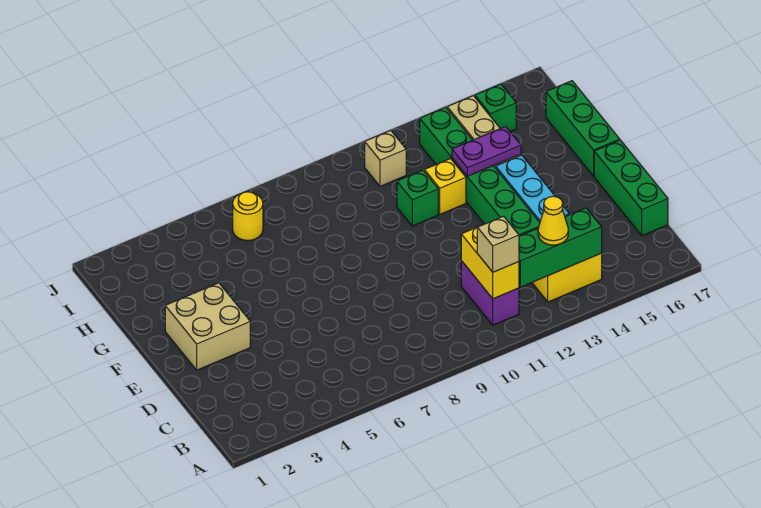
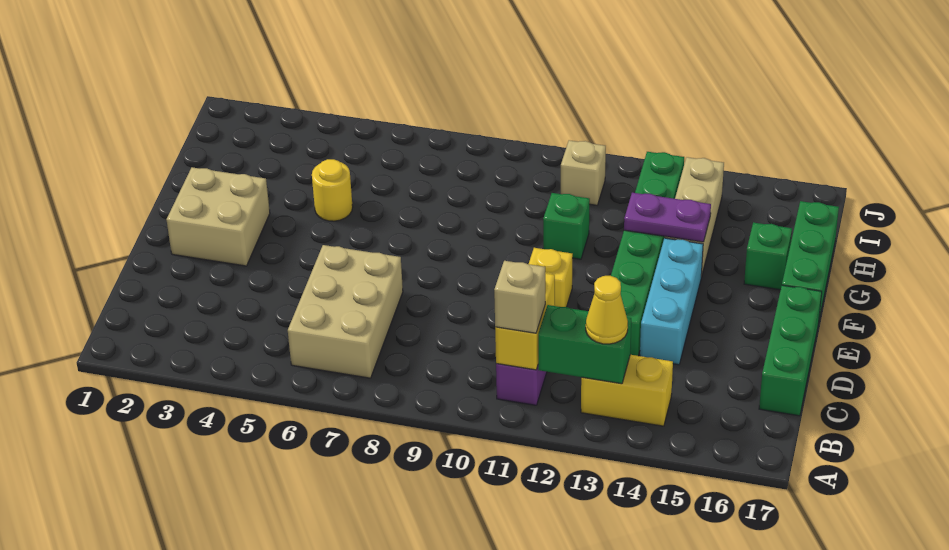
none -> tan 2x3 brick [288,245,403,378]
green 1x3 brick [519,208,602,287] -> green 1x2 brick [538,305,631,384]
yellow 1x1 brick [424,159,466,214] -> yellow 1x1 brick moved to [529,248,573,307]
yellow 1x1 round brick [233,192,263,241] -> yellow 1x1 round brick moved to [312,159,353,221]
green 1x1 brick [475,84,516,132] -> green 1x1 brick moved to [744,222,792,290]

